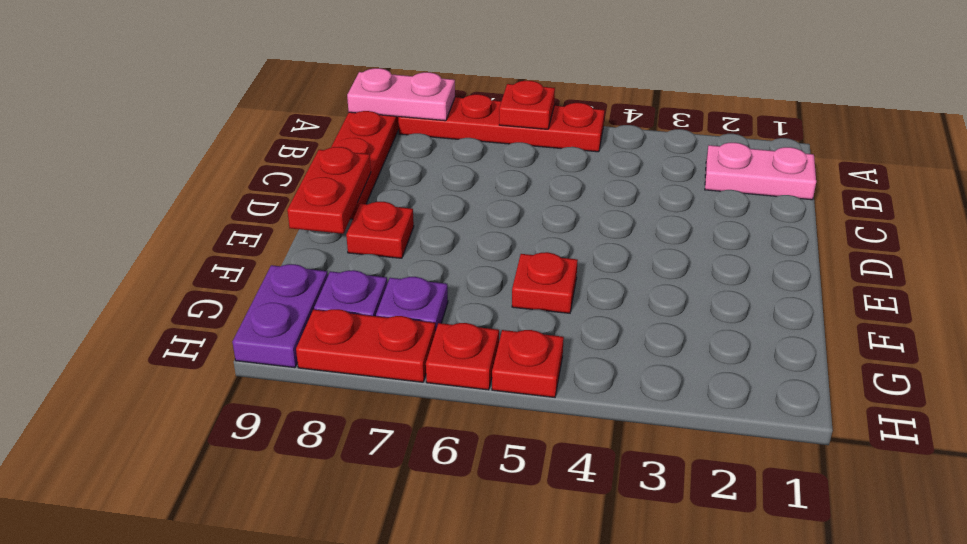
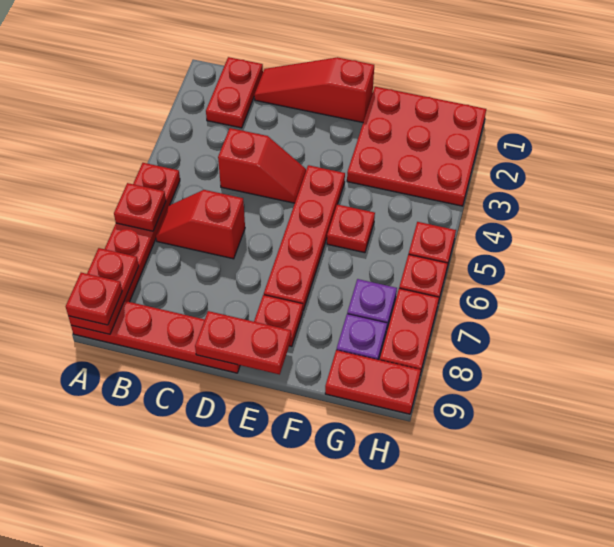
pink 1x2 plate [347,68,455,121] -> red 1x2 plate [68,248,139,334]
none -> red 1x1 plate [66,273,122,325]
pink 1x2 plate [705,143,816,200] -> red 1x2 plate [206,57,263,128]
none -> red 1x2 slope [156,190,245,259]
none -> red 1x3 slope [254,57,374,122]
none -> red 1x2 slope [218,128,306,203]
none -> red 1x4 plate [264,165,345,310]
none -> red 3x3 plate [347,87,486,206]
purple 1x2 plate [233,264,328,368] -> red 1x2 plate [325,350,421,414]

